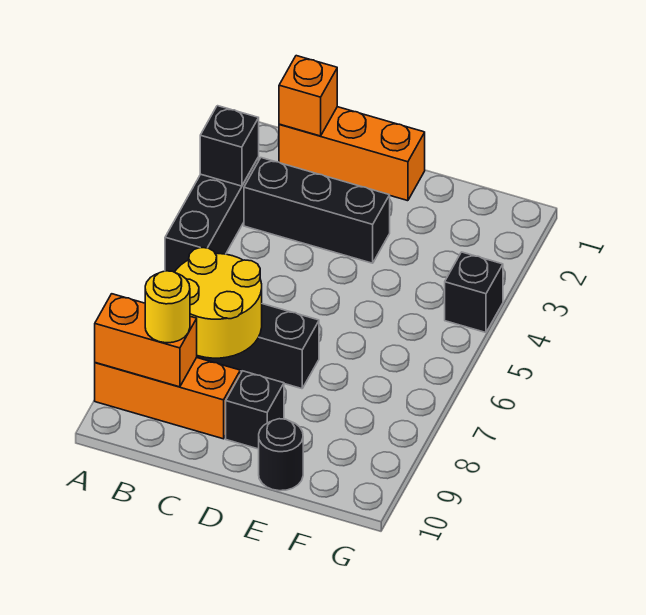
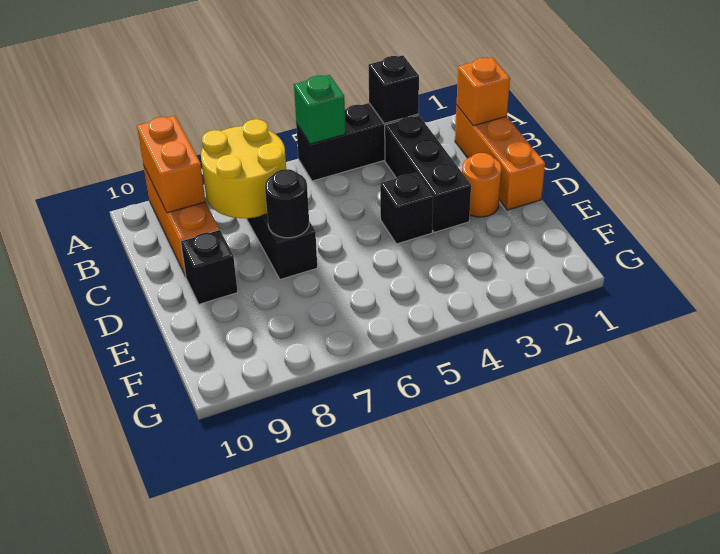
none -> green 1x1 brick [294,75,346,144]
yellow 1x1 round brick [145,271,190,343] -> none
none -> orange 1x1 round brick [462,153,501,217]
black 1x1 round brick [259,419,303,491] -> black 1x1 round brick moved to [265,169,309,238]
black 1x1 brick [445,252,503,333] -> black 1x1 brick moved to [380,173,433,244]

